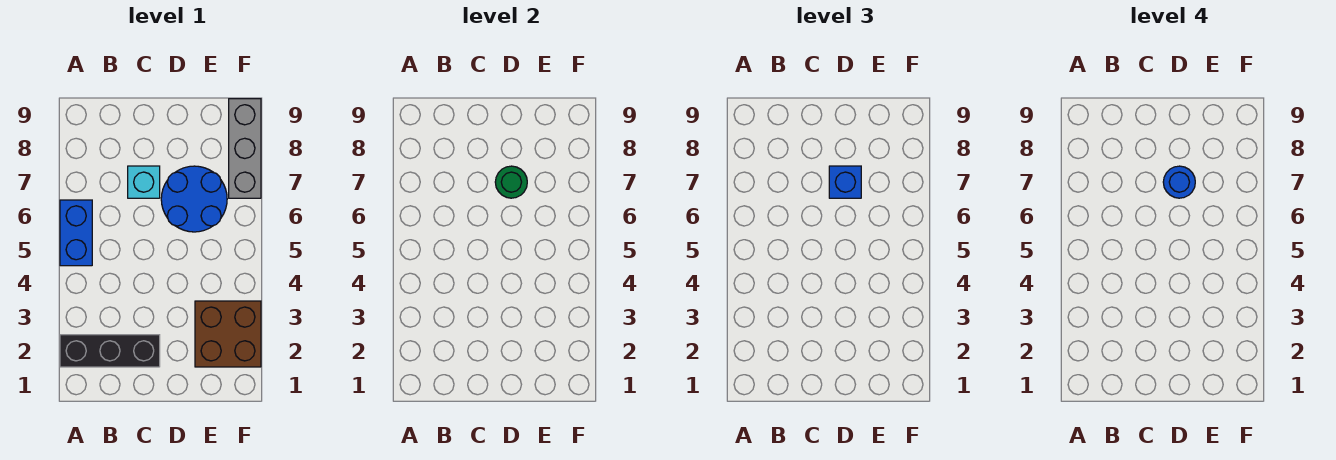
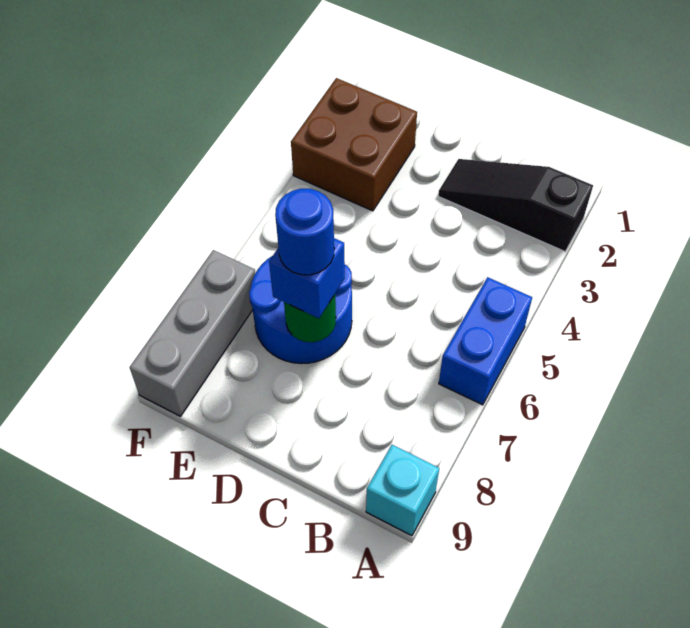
black 1x3 brick [60,335,160,367] -> black 1x3 slope [438,159,593,252]
cyan 1x1 brick [128,166,160,198] -> cyan 1x1 brick moved to [366,445,439,536]

